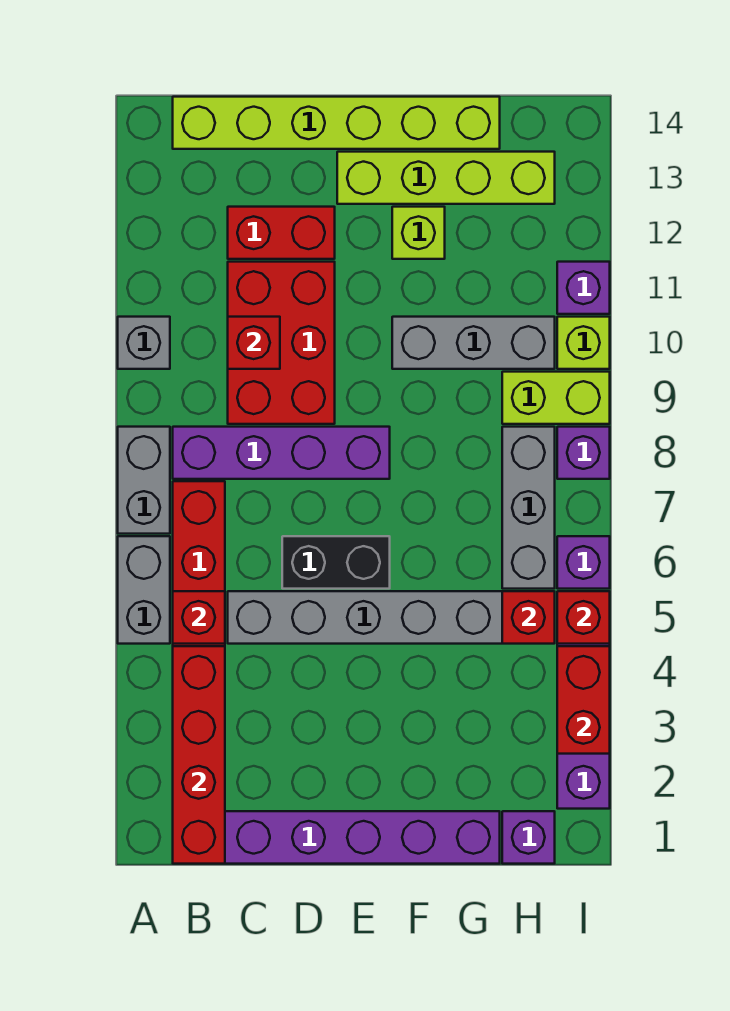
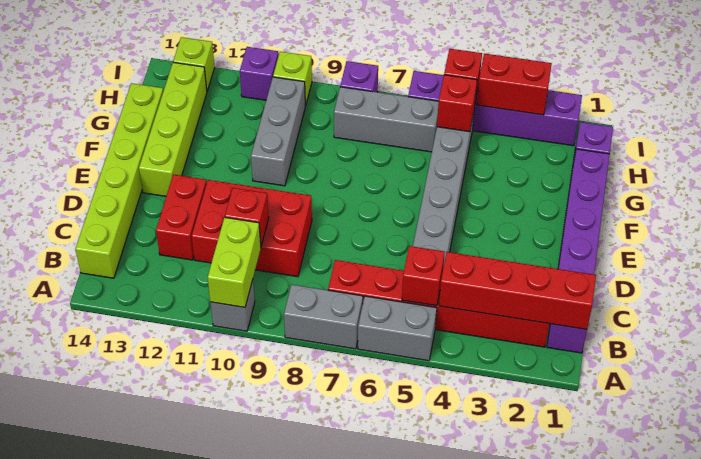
purple 1x4 brick [173,427,390,479] -> none
black 1x2 brick [282,536,390,589] -> none
lime 1x1 brick [392,207,445,259] -> lime 1x1 brick moved to [173,37,215,91]
lime 1x2 brick [502,372,610,424] -> lime 1x2 brick moved to [208,217,261,307]

